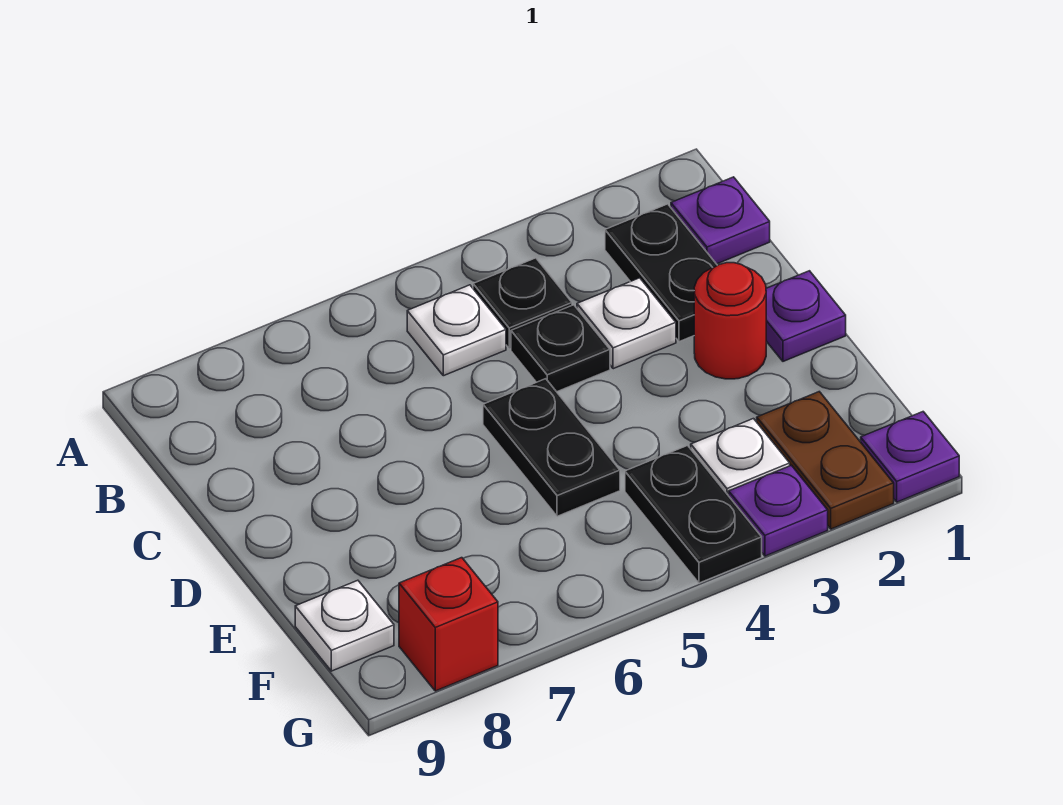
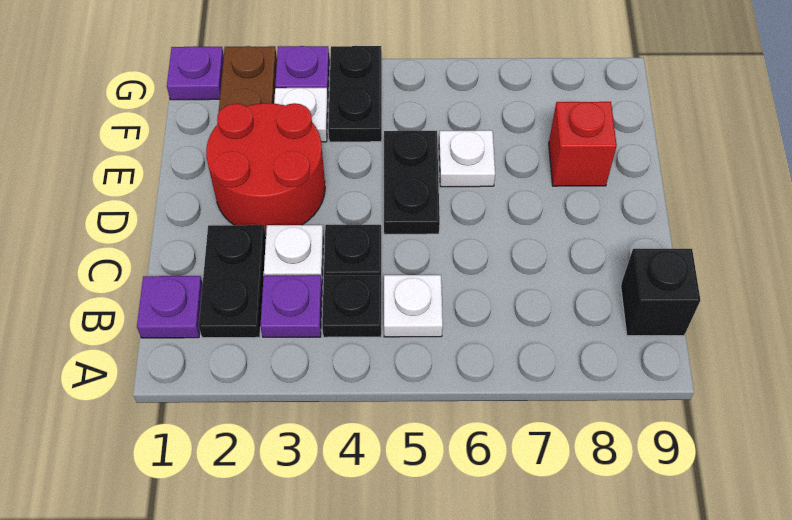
none -> black 1x1 brick [621,249,700,336]
purple 1x1 plate [766,271,846,361] -> purple 1x1 plate moved to [260,275,322,337]
red 1x1 round brick [694,263,766,379] -> red 2x2 round brick [206,103,325,234]
white 1x1 plate [295,580,394,671] -> white 1x1 plate moved to [439,130,495,187]
red 1x1 brick [399,558,498,691] -> red 1x1 brick moved to [549,102,617,186]

